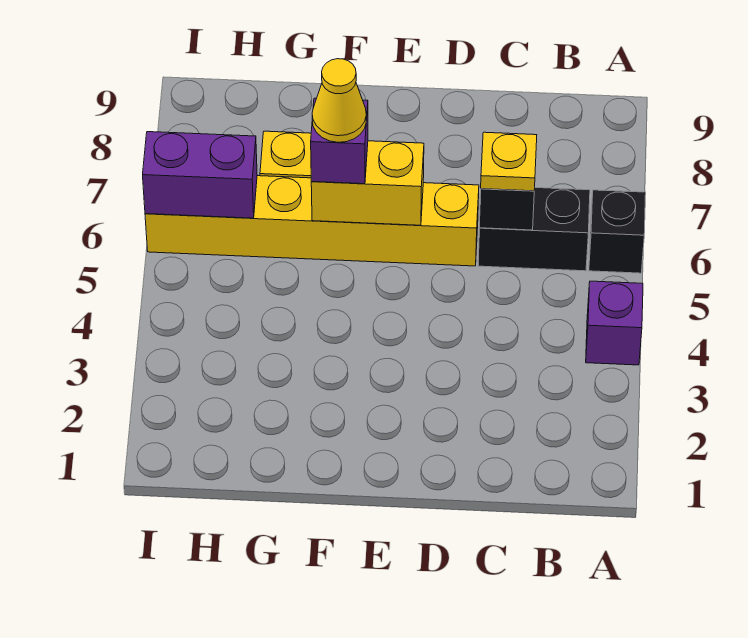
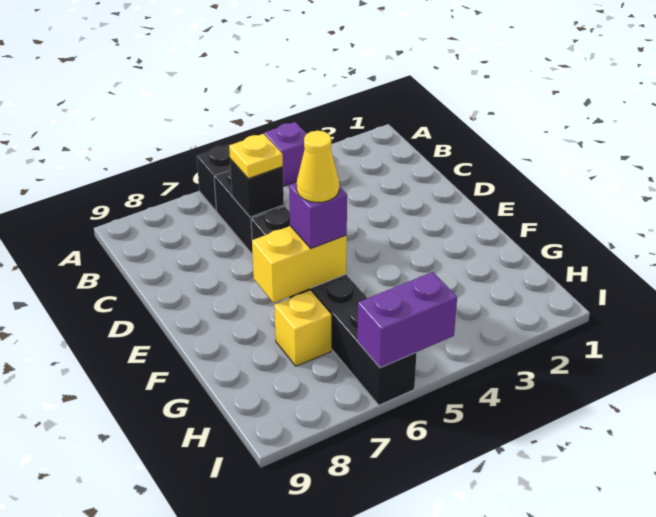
yellow 1x6 brick [145,176,479,266] -> black 1x6 brick [251,206,417,405]
yellow 1x2 brick [311,141,424,225] -> yellow 1x2 brick turned to [252,226,347,303]
purple 1x2 brick [143,132,257,218] -> purple 1x2 brick turned to [357,272,457,368]

